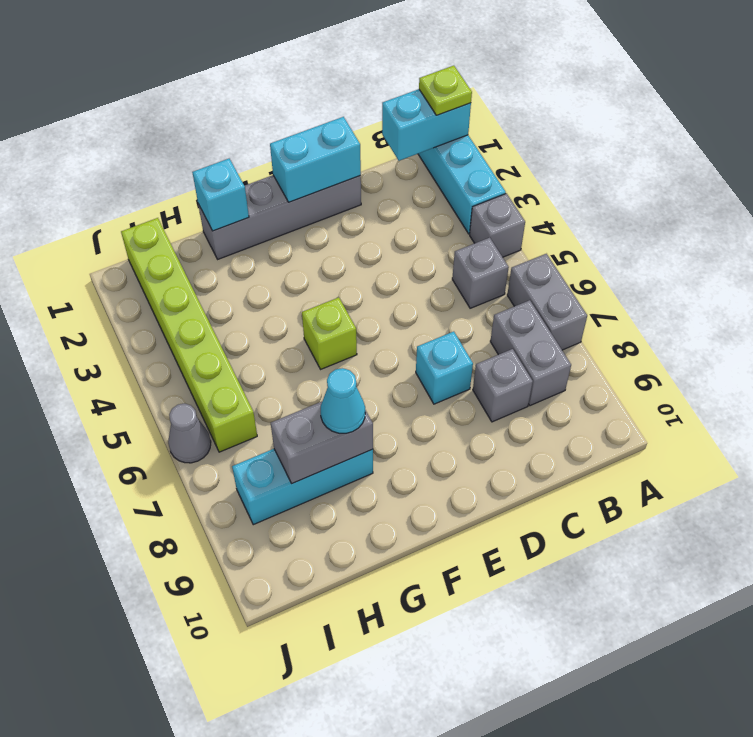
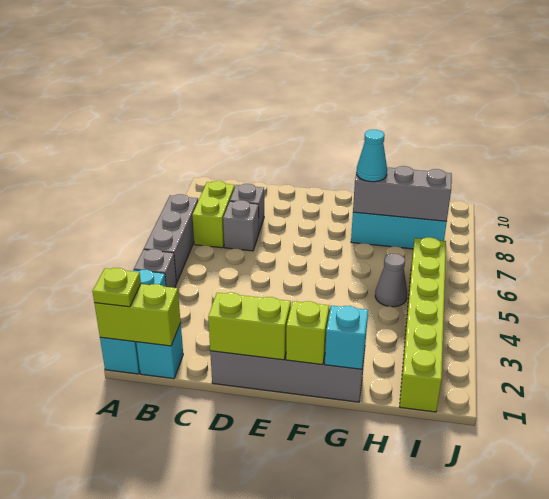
cyan 1x2 brick [382,89,471,161] -> lime 1x2 brick [94,284,181,346]
grey 1x2 brick [507,254,587,350] -> grey 1x3 brick [144,194,198,283]
grey 1x1 brick [452,238,509,308] -> grey 1x1 brick moved to [223,200,259,251]
grey 1x2 brick [490,300,571,406] -> lime 1x2 brick [192,181,235,248]
cyan 1x2 brick [270,117,361,202] -> lime 1x2 brick [208,293,291,360]
cyan 1x1 brick [416,332,473,404] -> cyan 1x1 brick moved to [136,323,183,379]
lime 1x1 brick [302,297,357,369] -> lime 1x1 brick moved to [286,301,329,365]
grey 1x2 brick [271,402,373,483] -> grey 1x3 brick [353,166,452,221]
grey 1x1 cone [168,403,211,463] -> grey 1x1 cone moved to [375,254,407,307]

